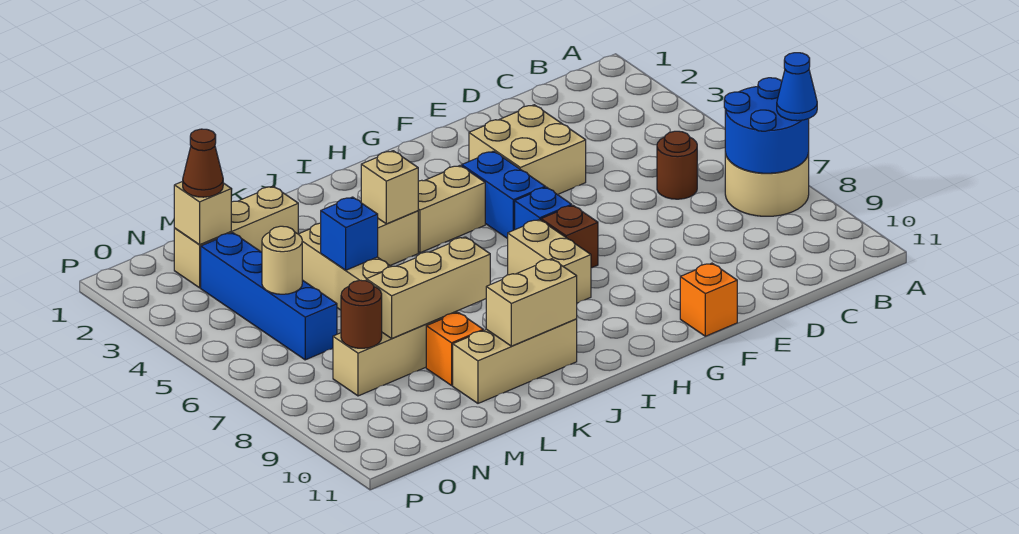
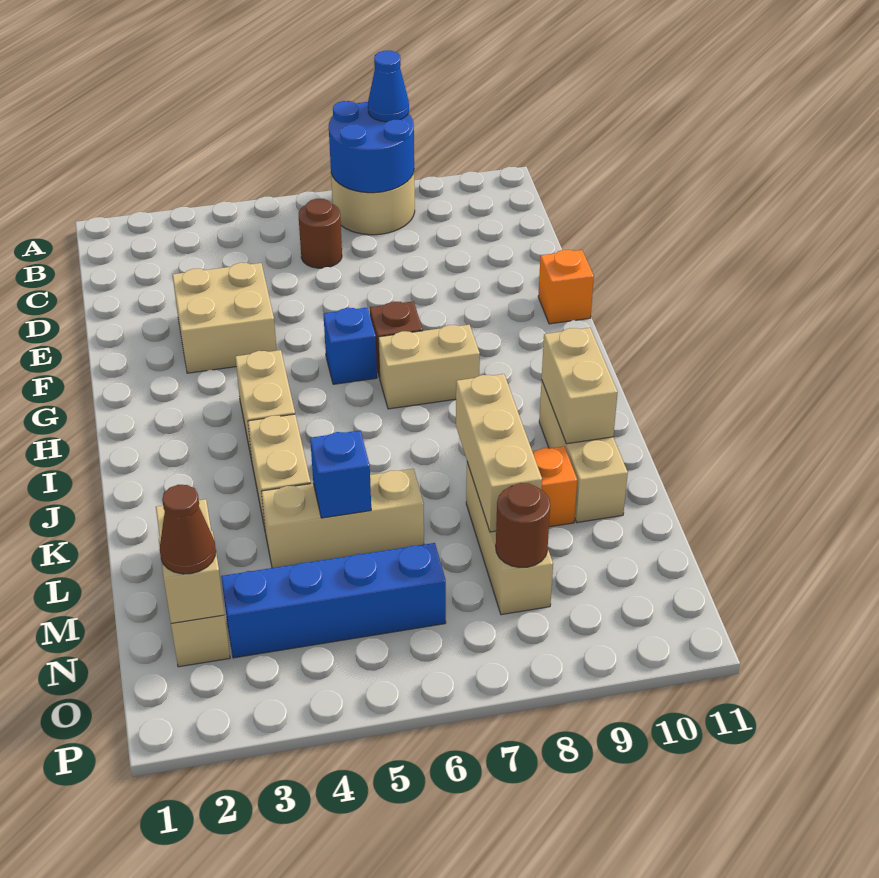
blue 1x2 brick [462,151,545,239] -> none
tan 1x1 brick [361,151,418,224] -> none
tan 1x1 round brick [262,226,302,294] -> none

